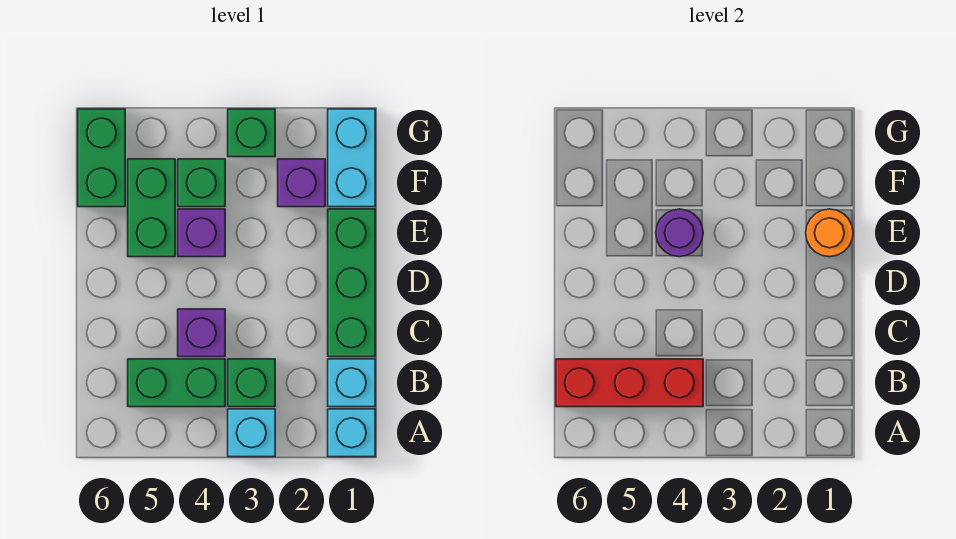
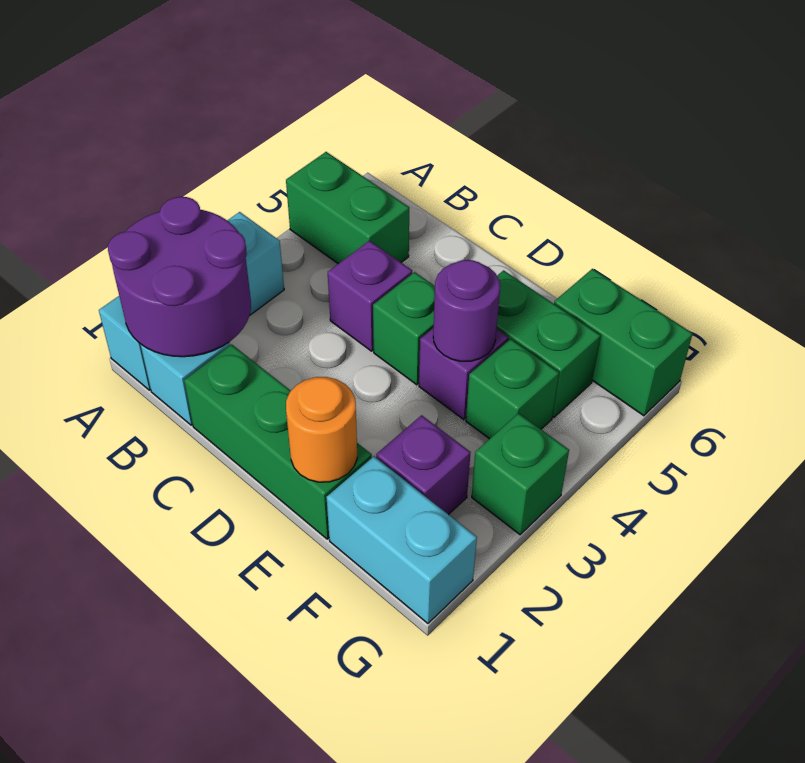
none -> purple 2x2 round brick [108,197,251,357]
green 1x1 brick [228,359,275,407] -> green 1x1 brick moved to [373,272,435,385]
green 1x2 brick [128,359,225,407] -> green 1x2 brick turned to [286,152,409,264]
red 1x3 brick [556,359,703,407] -> none

